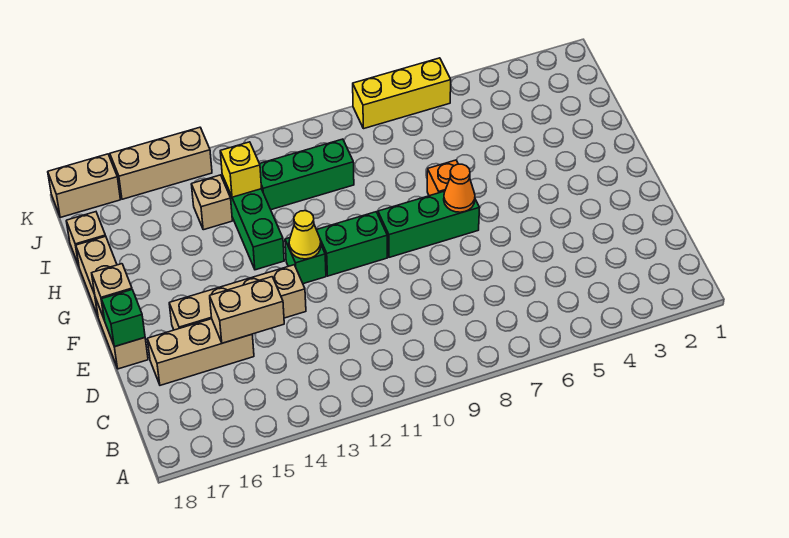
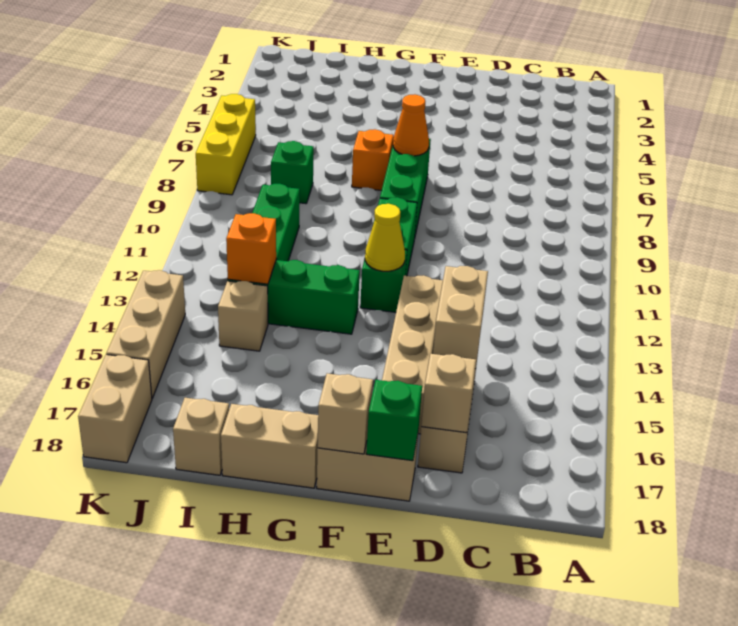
none -> tan 1x1 brick [421,354,476,433]
none -> green 1x1 brick [271,141,314,204]
yellow 1x1 brick [220,142,262,197] -> orange 1x1 brick [226,213,276,284]

